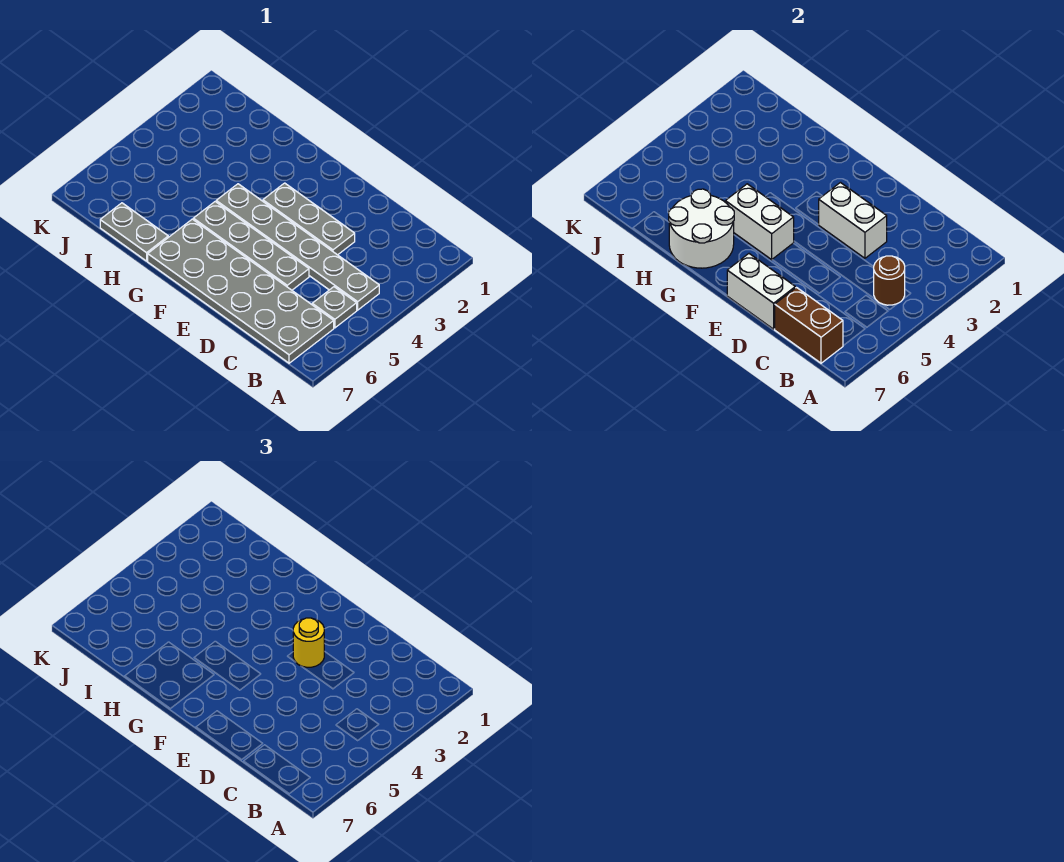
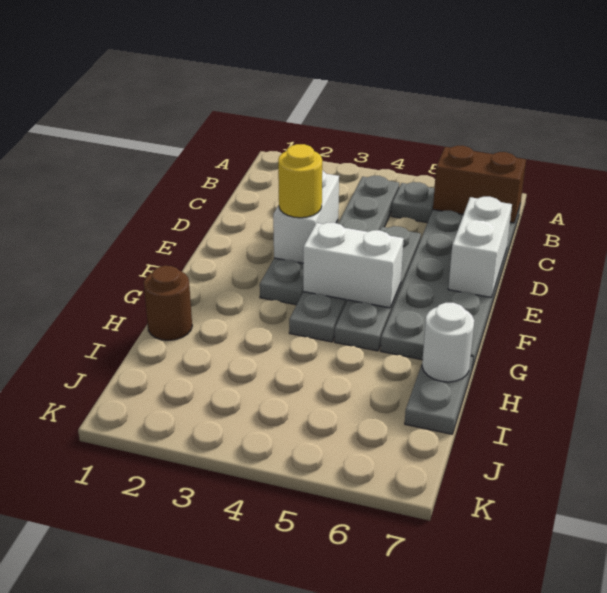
brown 1x1 round brick [874,256,905,305] -> brown 1x1 round brick moved to [144,266,192,340]
brown 1x2 brick [774,288,843,363] -> brown 1x2 brick turned to [433,146,526,223]
white 1x2 brick [725,184,794,260] -> white 1x2 brick turned to [303,223,404,308]
white 2x2 round brick [669,189,734,268] -> white 1x1 round brick [422,303,474,382]

